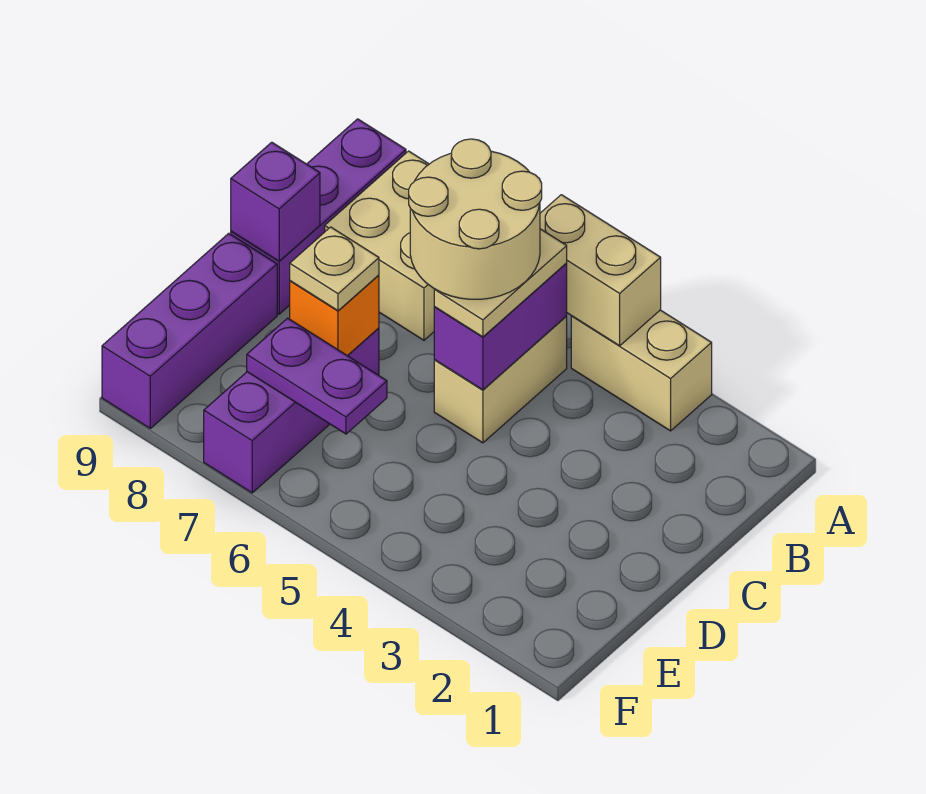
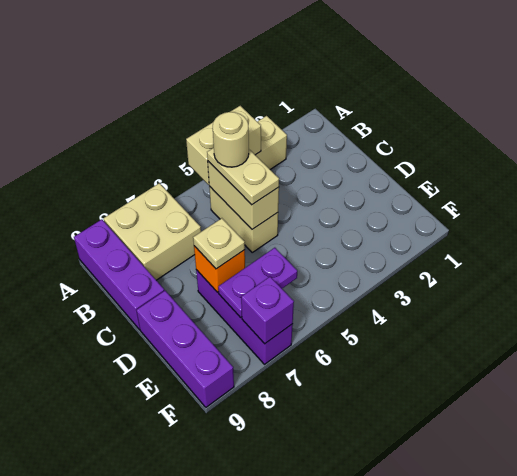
purple 1x2 brick [434,263,567,390] -> tan 1x2 brick [208,161,279,229]
tan 2x2 round brick [409,139,542,299] -> tan 1x1 round brick [213,112,249,167]
purple 1x1 brick [231,142,320,261] -> purple 1x1 brick moved to [241,277,294,344]

